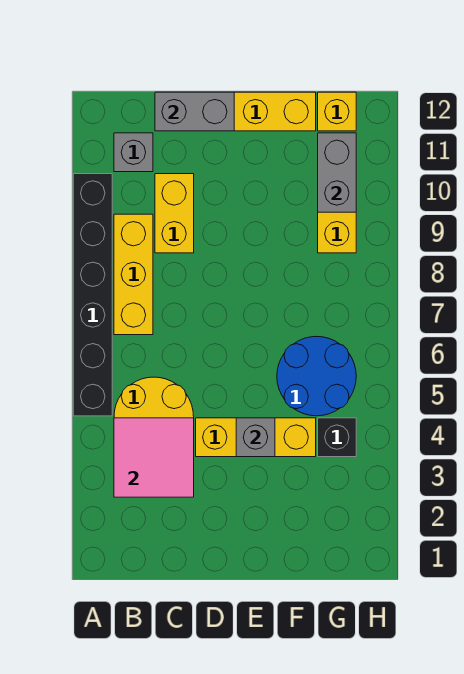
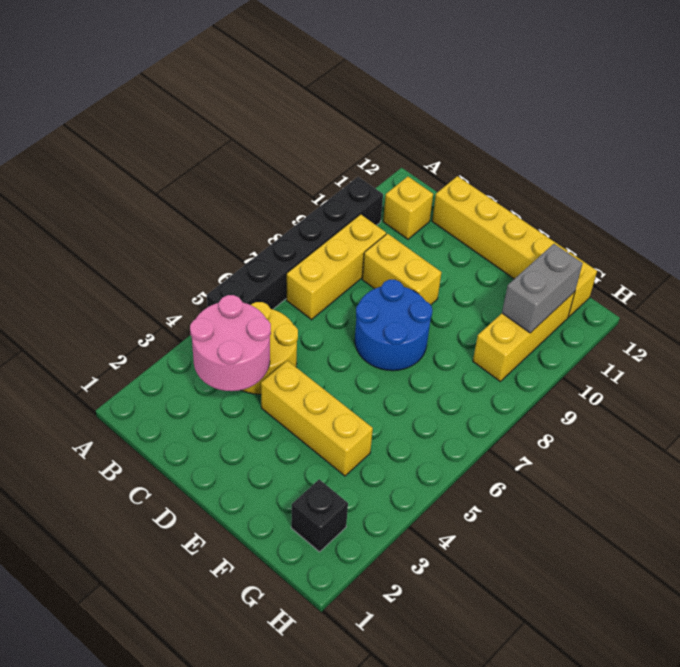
pink 2x2 tile [114,418,194,497] -> pink 2x2 round brick [190,295,271,391]
grey 1x1 brick [114,133,153,172] -> yellow 1x1 brick [383,177,433,239]
yellow 1x2 brick [155,174,194,253] -> yellow 1x2 brick turned to [362,234,442,305]
grey 1x2 brick [155,92,234,131] -> none
grey 1x1 brick [236,418,275,457] -> none
blue 2x2 round brick [277,336,356,416] -> blue 2x2 round brick moved to [355,280,432,371]
black 1x1 brick [318,418,356,457] -> black 1x1 brick moved to [291,479,348,552]

